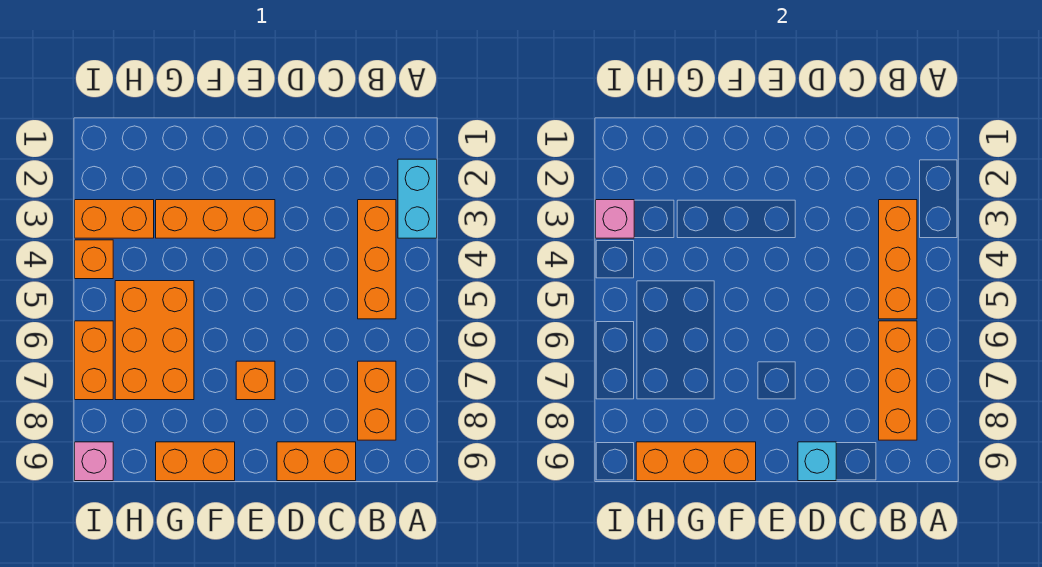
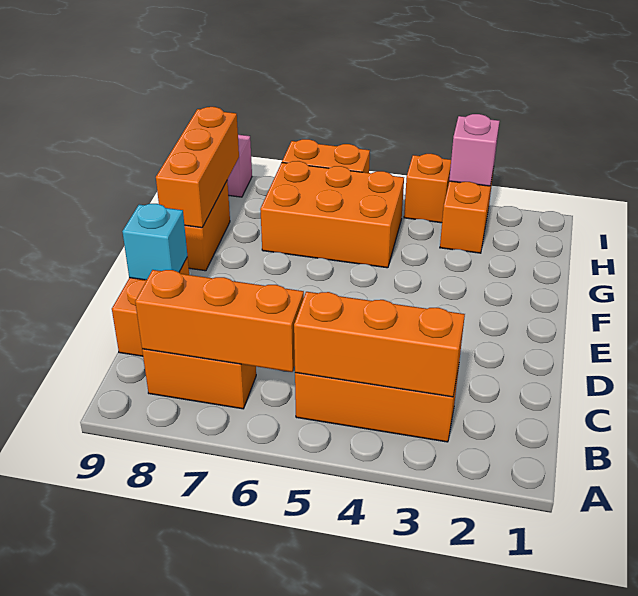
cyan 1x2 brick [398,159,437,238] -> none
orange 1x3 brick [156,200,275,238] -> none
orange 1x1 brick [236,361,275,400] -> none

